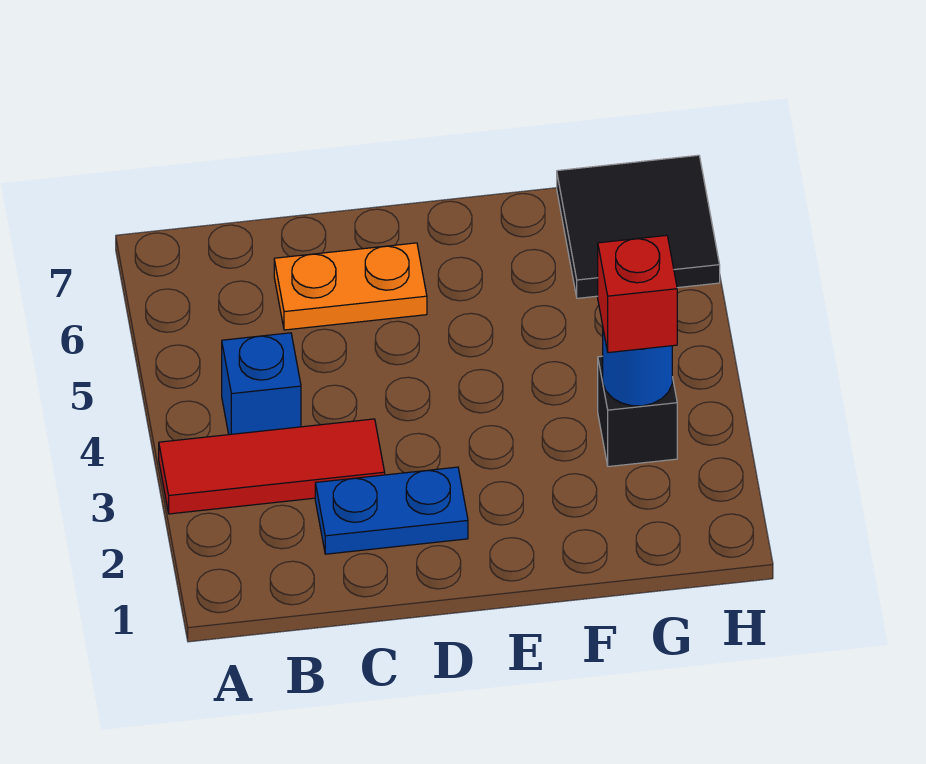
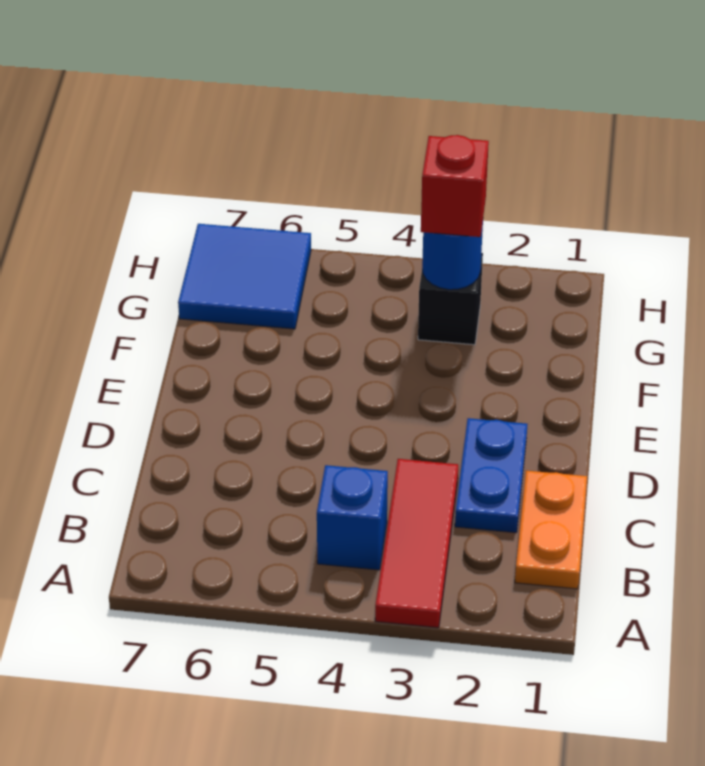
orange 1x2 plate [274,243,427,330] -> orange 1x2 plate moved to [515,471,587,589]
black 2x2 tile [557,155,720,298] -> blue 2x2 tile [178,224,311,329]

